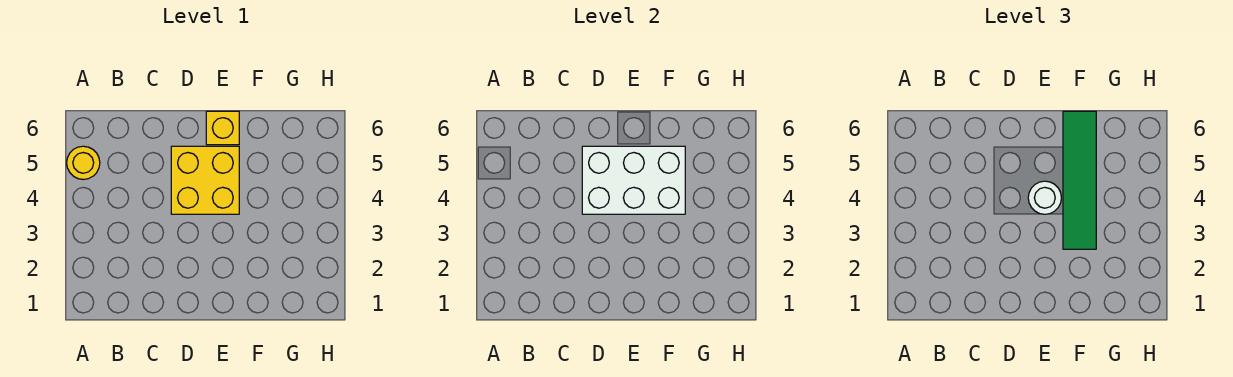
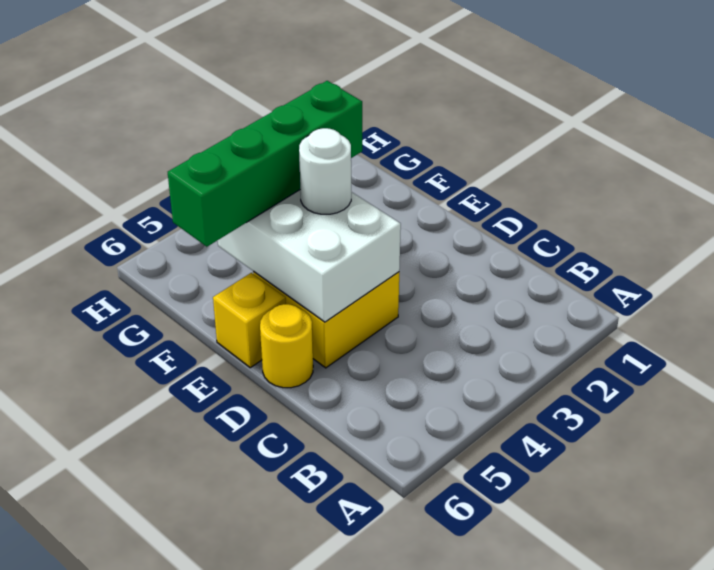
yellow 1x1 round brick [67,146,100,180] -> yellow 1x1 round brick moved to [260,304,313,388]
green 1x4 tile [1063,111,1096,249] -> green 1x4 brick [168,81,362,247]

